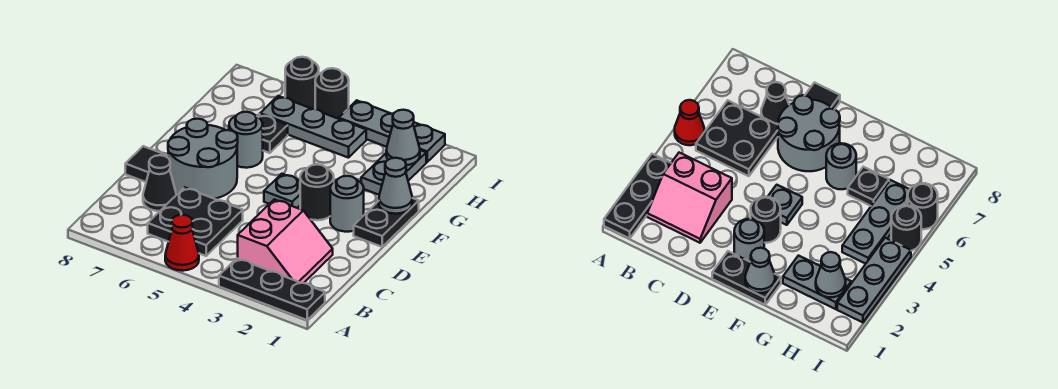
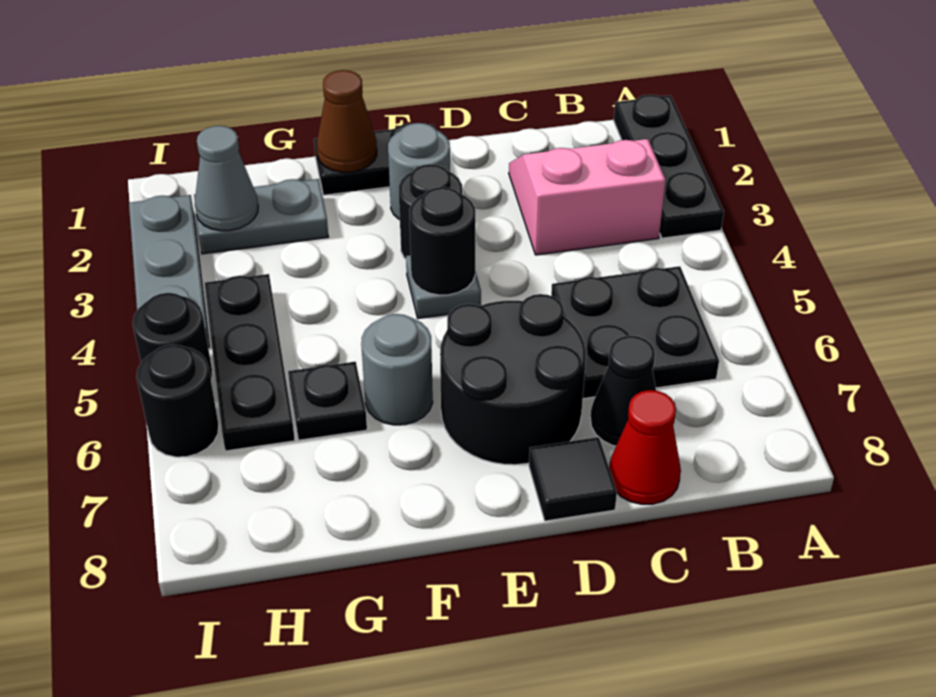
red 1x1 cone [165,215,199,271] -> red 1x1 cone moved to [609,390,681,504]
grey 2x2 round brick [168,119,238,199] -> black 2x2 round brick [440,294,586,465]
none -> black 1x1 round brick [409,187,475,295]
grey 1x1 cone [379,158,412,214] -> brown 1x1 cone [317,70,377,172]
grey 1x3 plate [260,96,366,158] -> black 1x3 plate [204,274,295,451]

